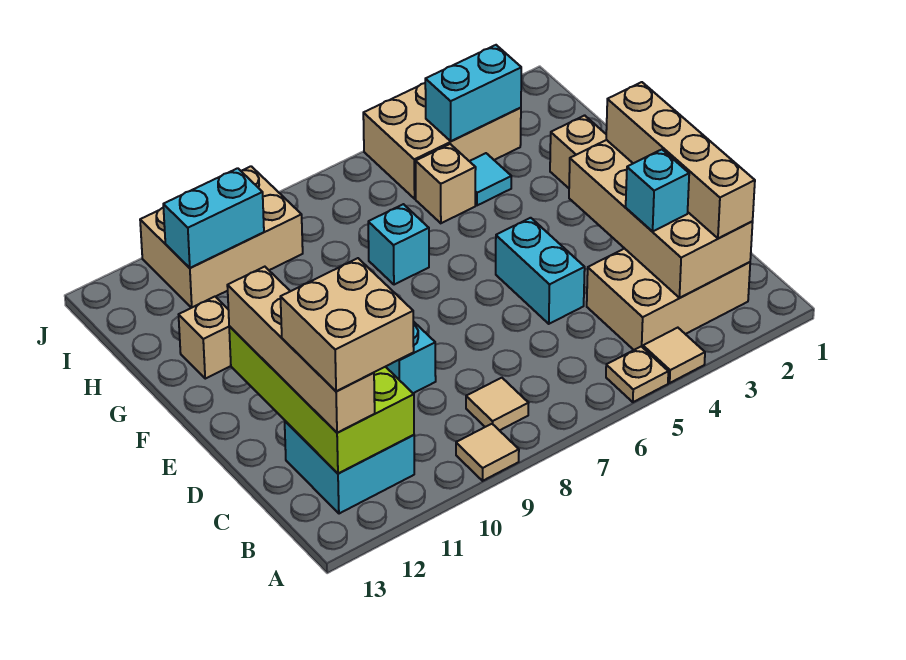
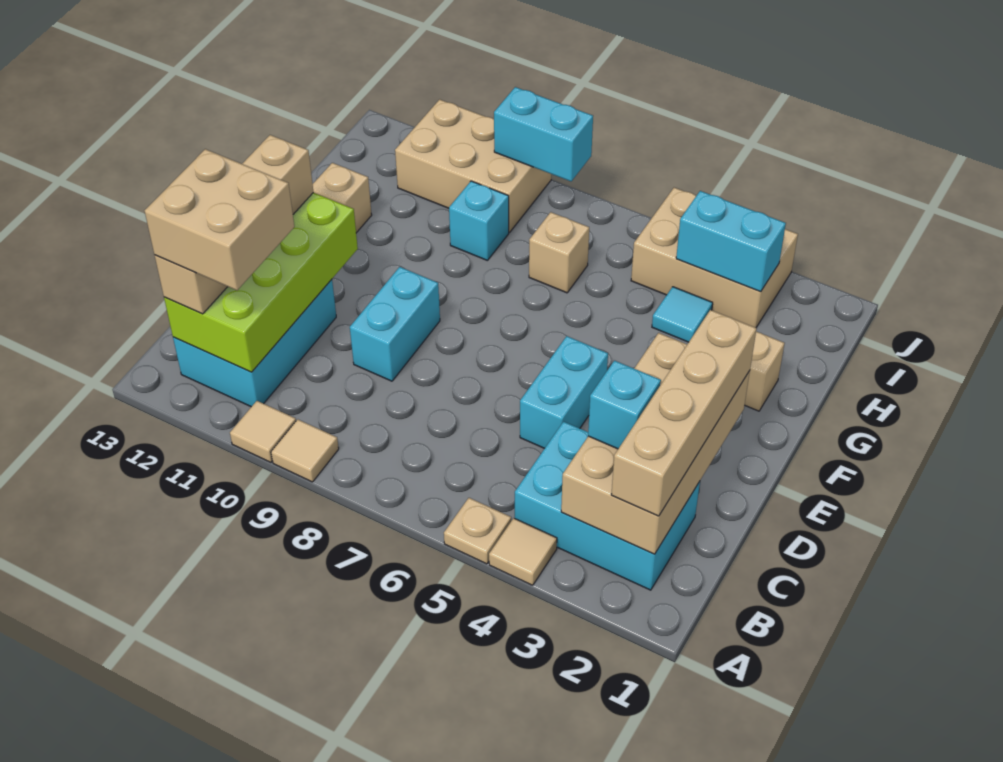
tan 2x3 brick [587,248,750,350] -> cyan 2x3 brick [515,422,700,590]
tan 1x1 tile [466,378,528,431] -> tan 1x1 tile moved to [230,401,296,462]
cyan 2x2 brick [285,421,414,514] -> cyan 2x3 brick [173,279,336,407]
cyan 1x1 brick [368,204,429,285] -> cyan 1x1 brick moved to [449,181,509,261]
tan 1x1 brick [416,144,476,223] -> tan 1x1 brick moved to [529,212,589,293]
cyan 1x2 brick [163,168,264,268] -> cyan 1x2 brick moved to [494,87,593,181]

